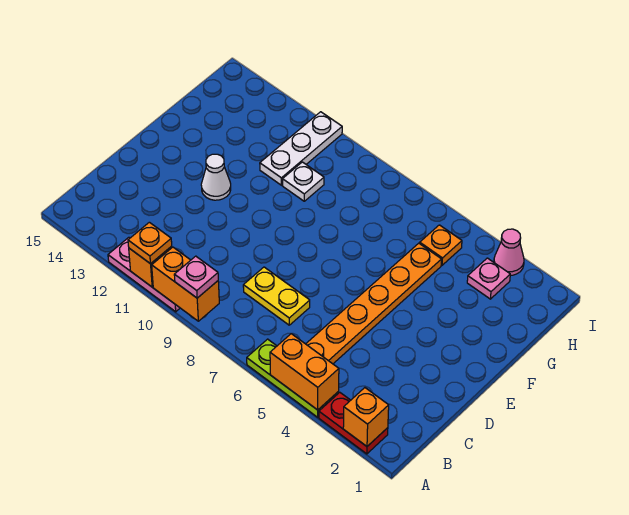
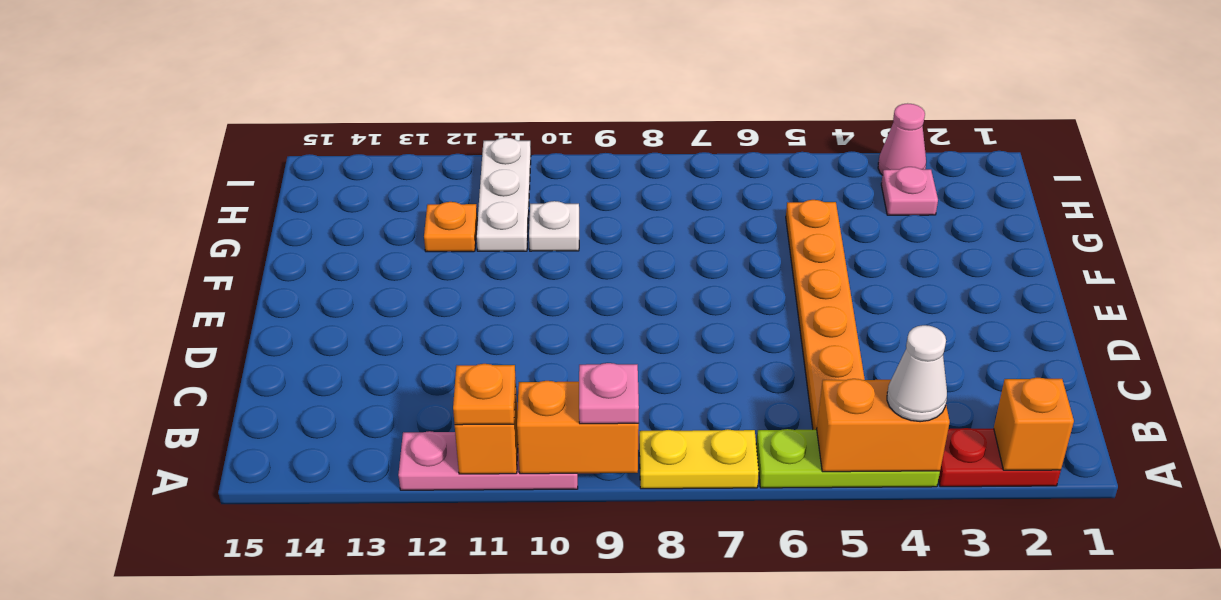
yellow 1x2 plate [243,267,310,325] -> yellow 1x2 plate moved to [639,429,759,489]
white 1x1 cone [201,154,231,200] -> white 1x1 cone moved to [887,325,947,422]
orange 1x1 plate [420,225,462,265] -> orange 1x1 plate moved to [424,202,477,252]

